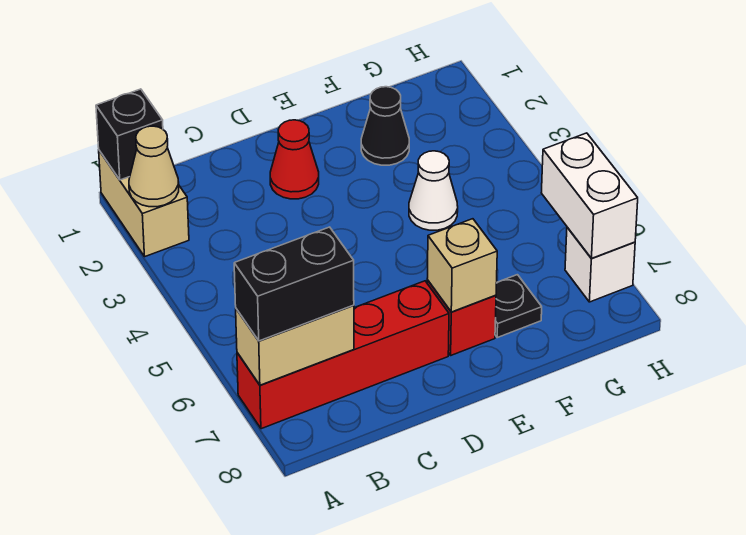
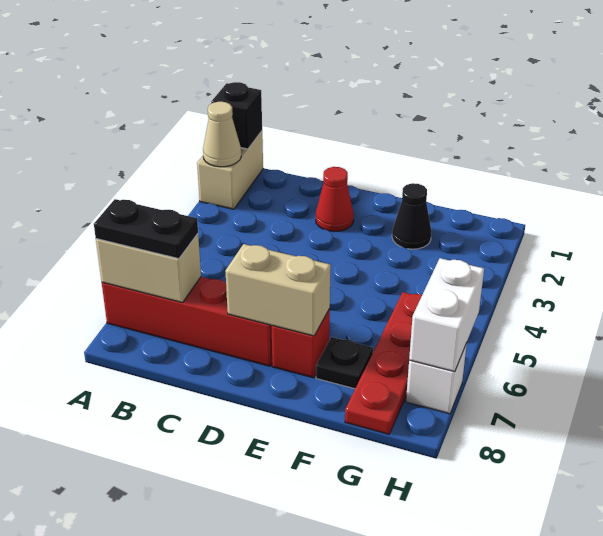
black 1x2 brick [234,227,354,341] -> black 1x2 plate [94,199,198,259]
tan 1x1 brick [427,219,497,312] -> tan 1x2 brick [225,244,331,336]
white 1x1 cone [409,151,458,230] -> none
none -> red 1x4 plate [345,292,422,434]

